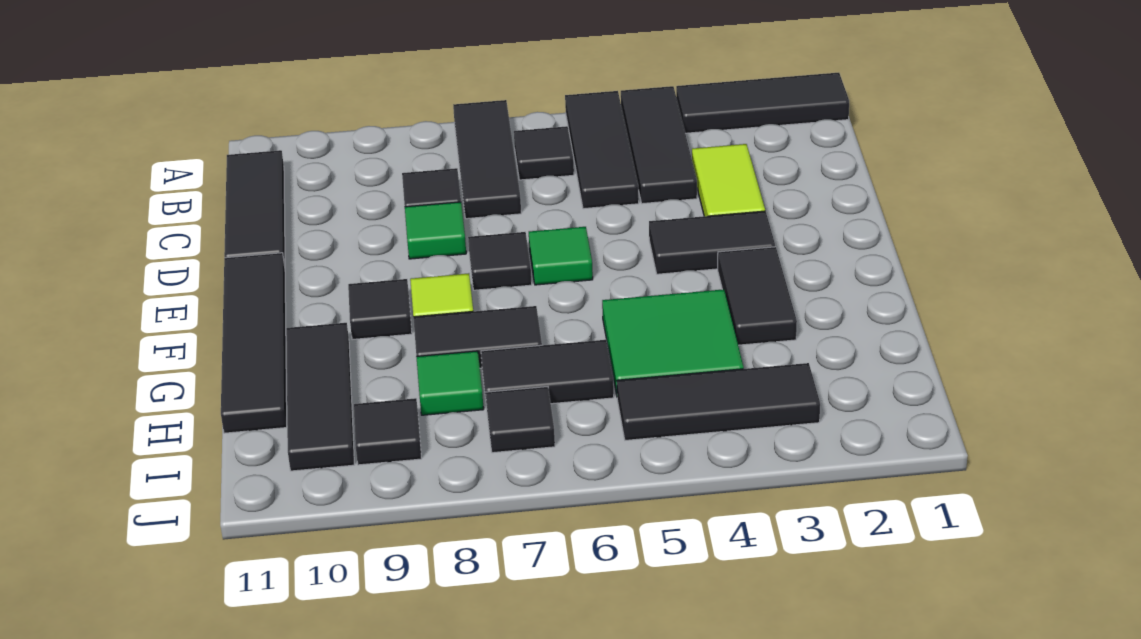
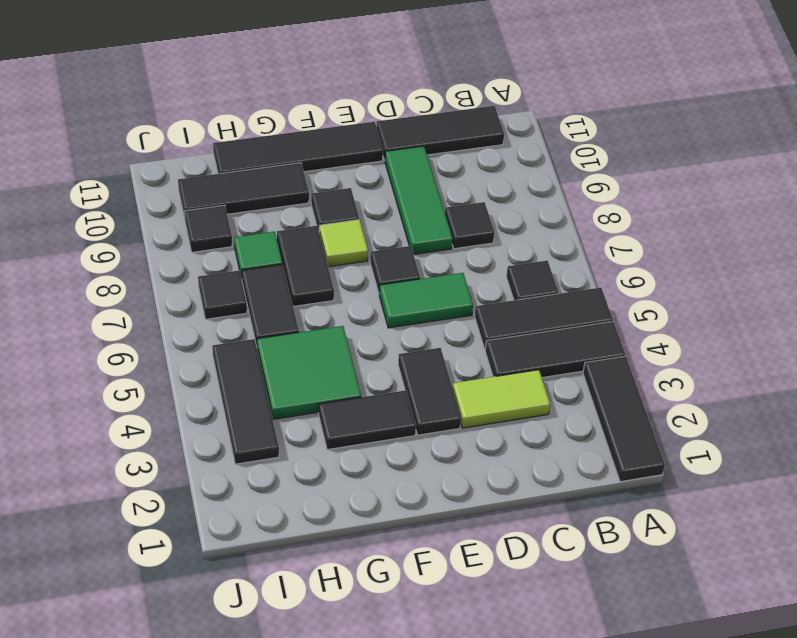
black 1x3 tile [453,100,521,219] -> none
green 1x1 tile [405,202,466,259] -> green 1x3 tile [385,146,453,254]
green 1x1 tile [529,227,593,285] -> green 1x2 tile [379,273,473,328]

